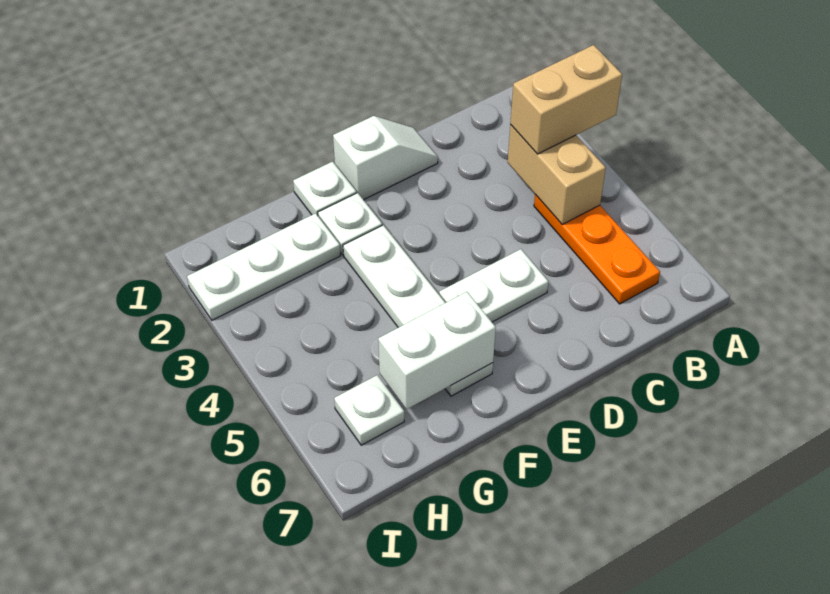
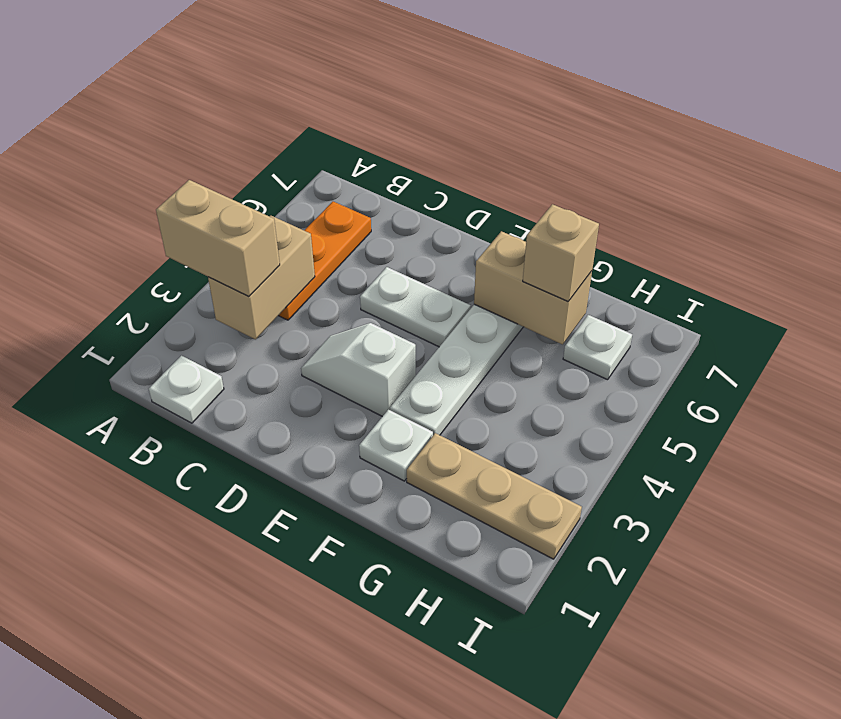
white 1x2 slope [333,116,438,200] -> white 1x2 slope moved to [301,323,416,416]
white 1x1 plate [293,162,357,216] -> white 1x1 plate moved to [149,356,224,423]
white 1x2 brick [378,292,496,409] -> tan 1x2 brick [474,231,592,344]
white 1x3 plate [187,213,340,320] -> tan 1x3 plate [407,433,582,559]
none -> tan 1x1 brick [523,204,599,301]

